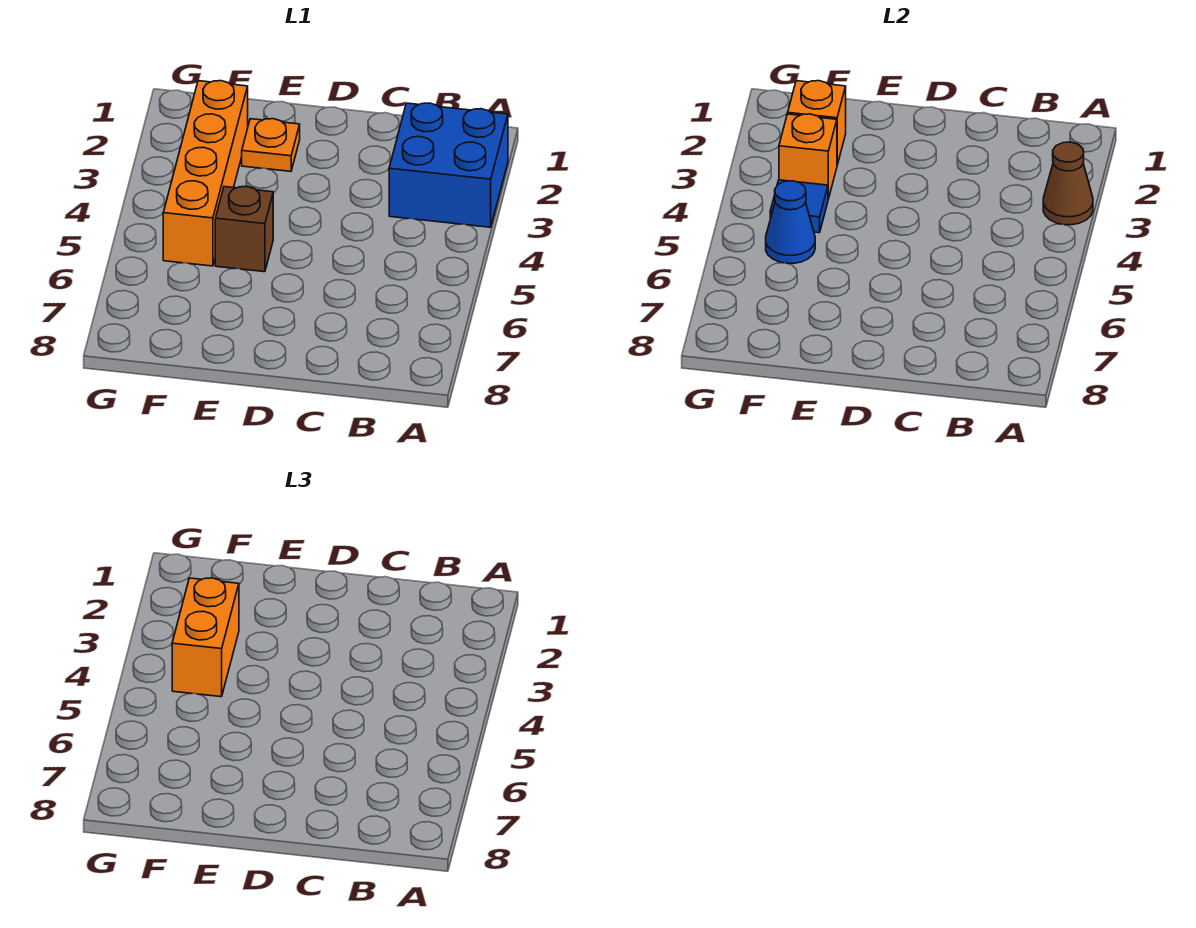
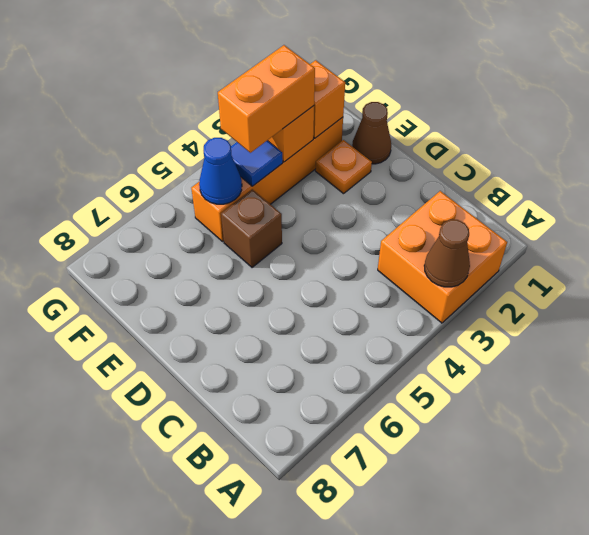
blue 2x2 brick [389,103,508,227] -> orange 2x2 brick [378,191,507,323]
none -> brown 1x1 cone [352,102,391,164]

